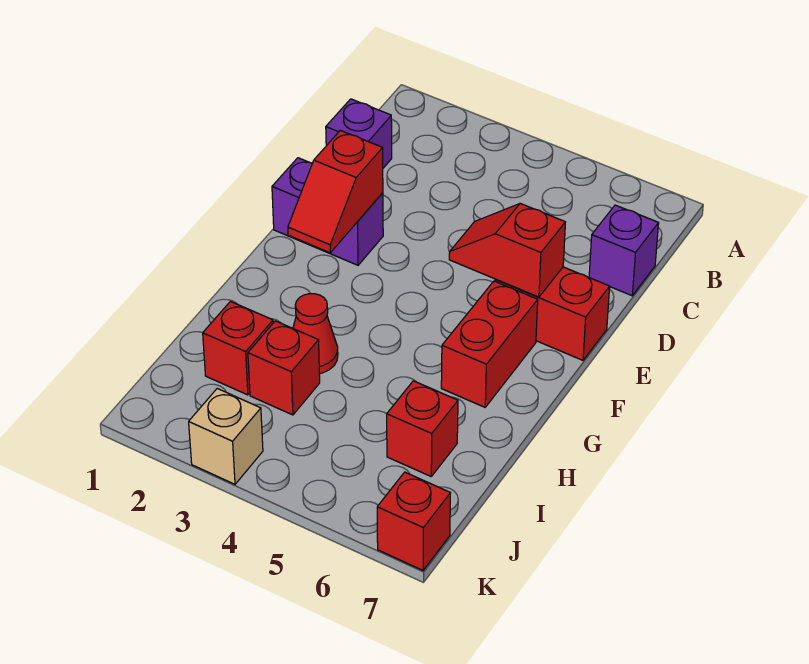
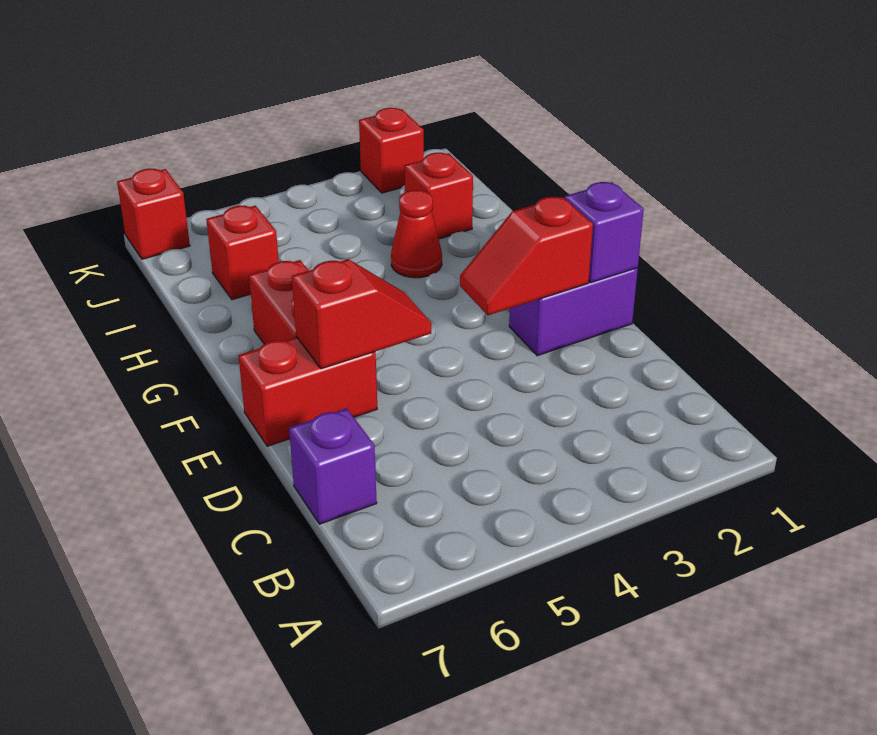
purple 1x1 brick [326,99,392,168] -> purple 1x1 brick moved to [565,182,644,282]
red 1x2 slope [288,130,383,253] -> red 1x2 slope turned to [460,197,593,315]
red 1x1 brick [248,321,320,415] -> red 1x1 brick moved to [359,108,424,193]
tan 1x1 brick [189,389,263,484] -> none

